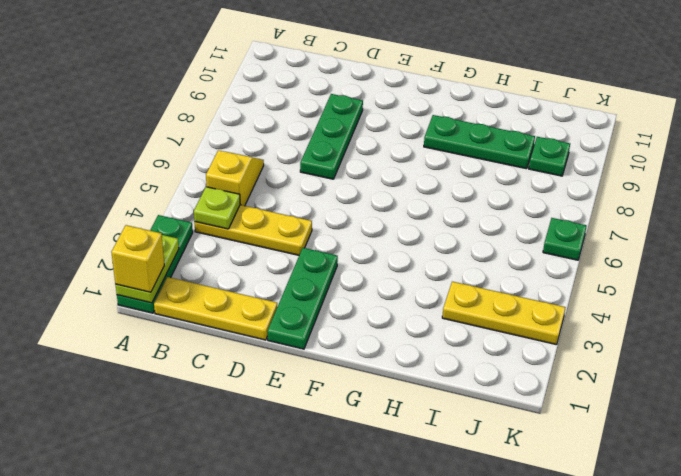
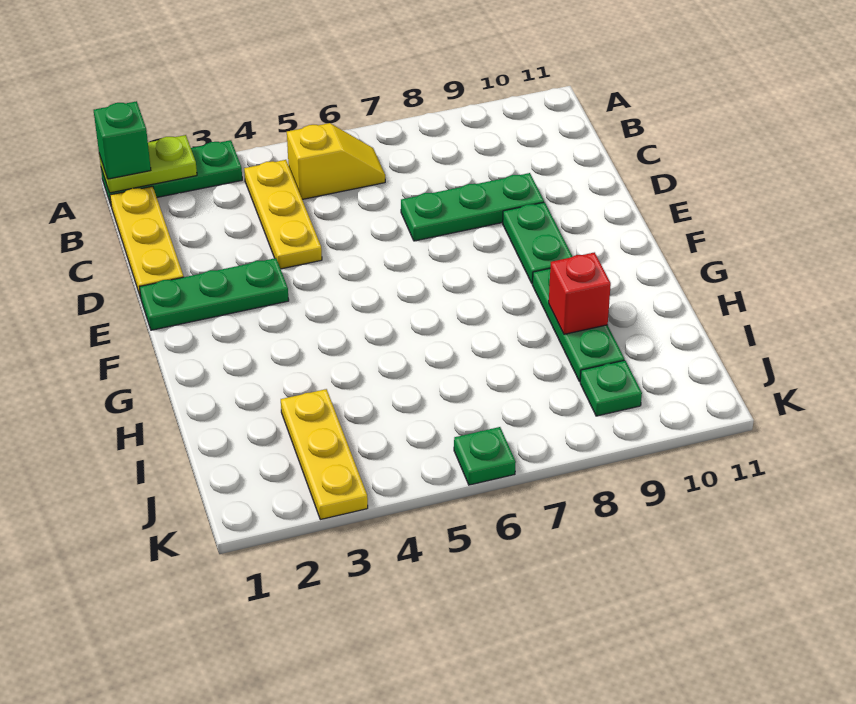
yellow 1x1 brick [111,225,164,292] -> green 1x1 brick [94,101,151,179]
lime 1x1 plate [194,187,240,229] -> none
none -> green 1x2 plate [503,202,573,284]
none -> red 1x1 brick [549,252,611,334]

